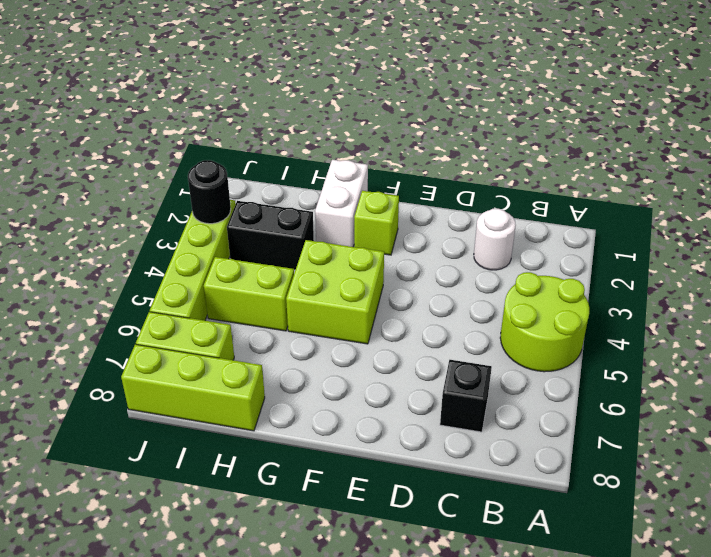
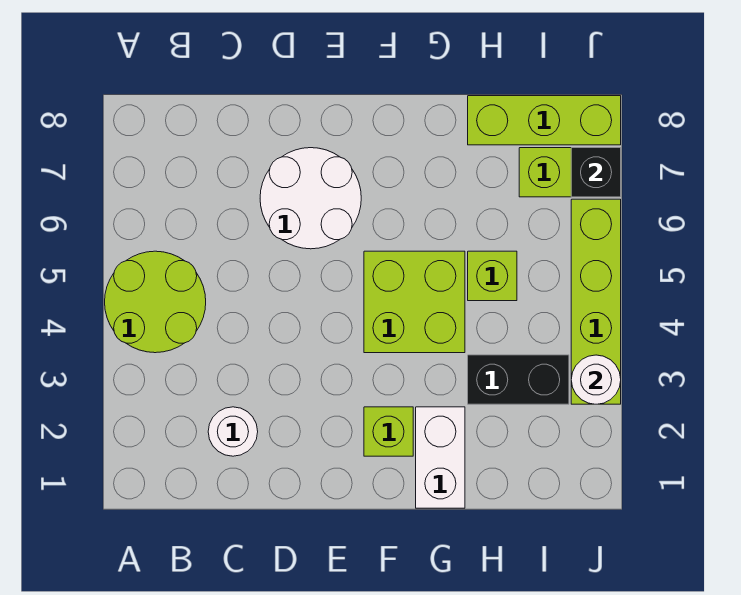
black 1x1 brick [440,360,492,432] -> black 1x1 brick moved to [571,148,621,197]
none -> white 2x2 round brick [260,148,361,249]
lime 1x2 brick [204,257,294,331] -> lime 1x1 brick [468,251,517,301]
black 1x1 round brick [188,160,231,224] -> white 1x1 round brick [571,355,621,404]

